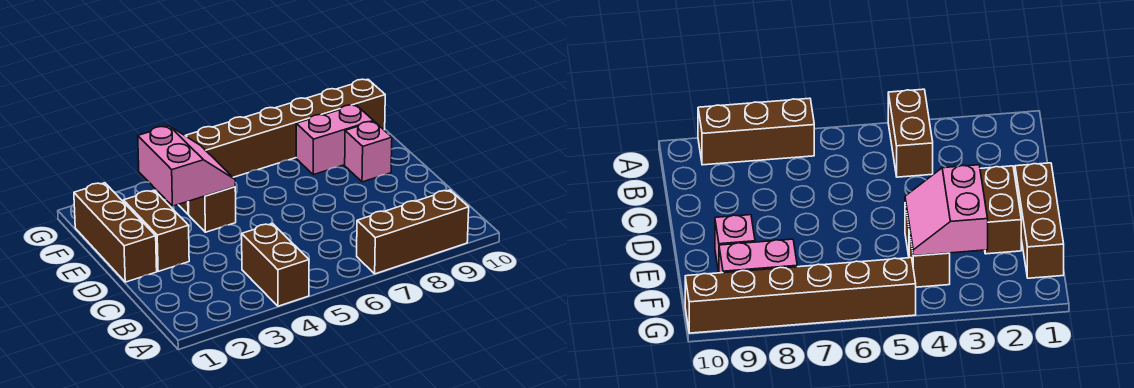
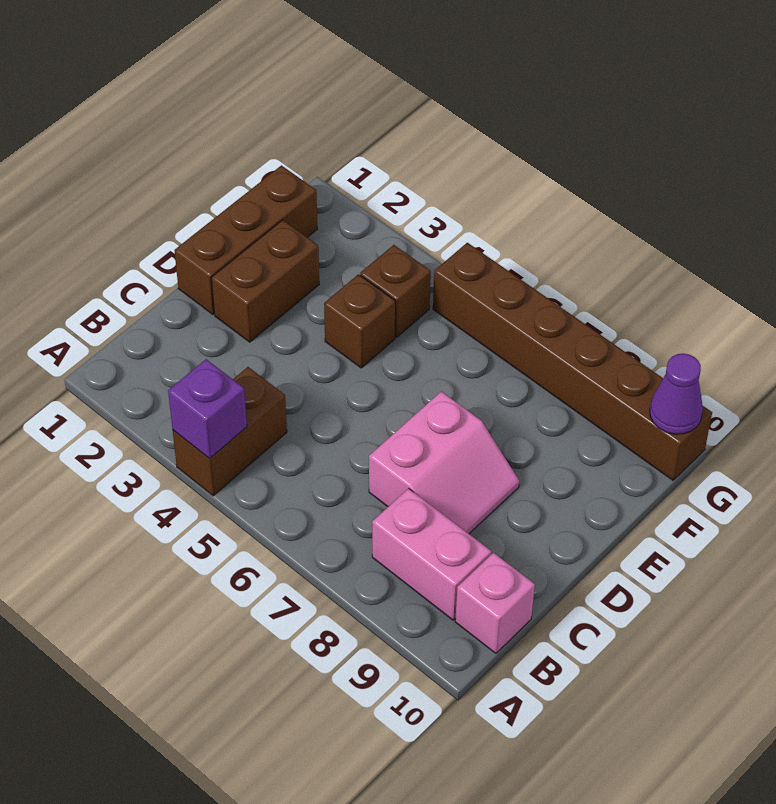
none -> purple 1x1 brick [168,359,247,459]
brown 1x3 brick [357,190,469,274] -> none
pink 2x2 slope [138,126,235,206] -> pink 2x2 slope moved to [369,391,519,534]
pink 1x1 brick [345,121,392,182] -> pink 1x1 brick moved to [455,553,535,653]
pink 1x2 brick [296,105,373,175] -> pink 1x2 brick moved to [372,488,491,620]
none -> purple 1x1 cone [650,353,703,434]

